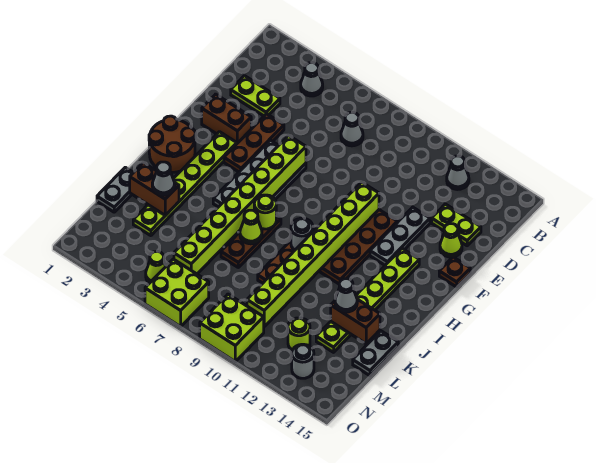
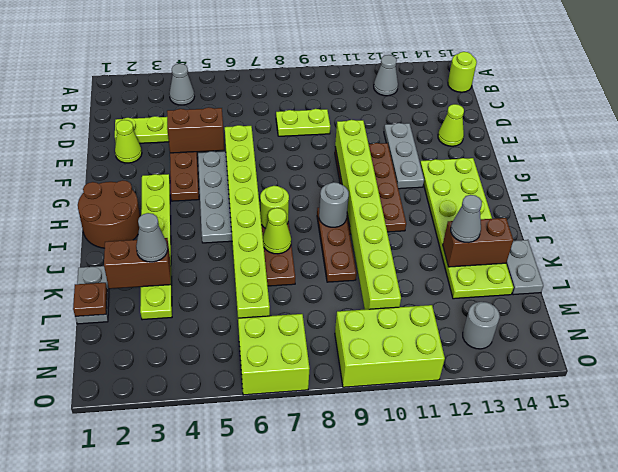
grey 1x1 cone [341,112,363,146] -> none
lime 1x2 plate [432,204,481,246] -> lime 1x2 plate moved to [276,109,330,136]
brown 1x2 brick [202,94,251,143] -> brown 1x2 brick moved to [167,107,224,153]
brown 1x1 plate [439,257,470,287] -> brown 1x1 plate moved to [73,283,107,316]
lime 1x6 plate [316,249,419,352] -> lime 2x6 plate [420,158,514,299]
lime 1x1 round brick [288,318,310,350] -> lime 1x1 round brick moved to [448,52,477,92]
lime 1x1 cone [146,251,166,283] -> lime 1x1 cone moved to [115,120,142,163]
lime 2x2 brick [200,294,264,362] -> lime 2x3 brick [335,305,445,387]

